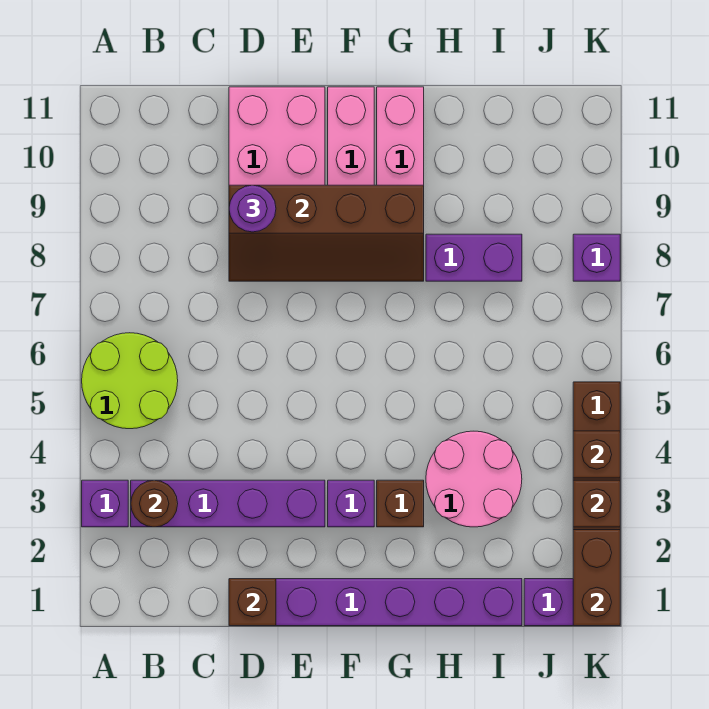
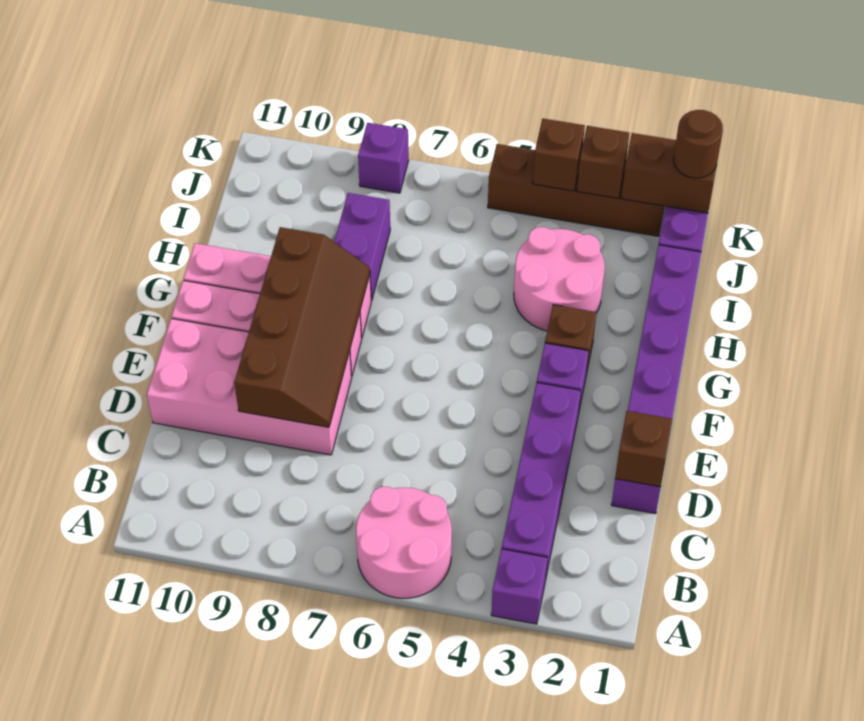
lime 2x2 round brick [82,333,178,429] -> pink 2x2 round brick [356,487,452,598]
brown 1x1 round brick [131,480,178,527] -> brown 1x1 round brick moved to [674,110,723,178]
purple 1x1 round brick [229,185,276,232] -> none

